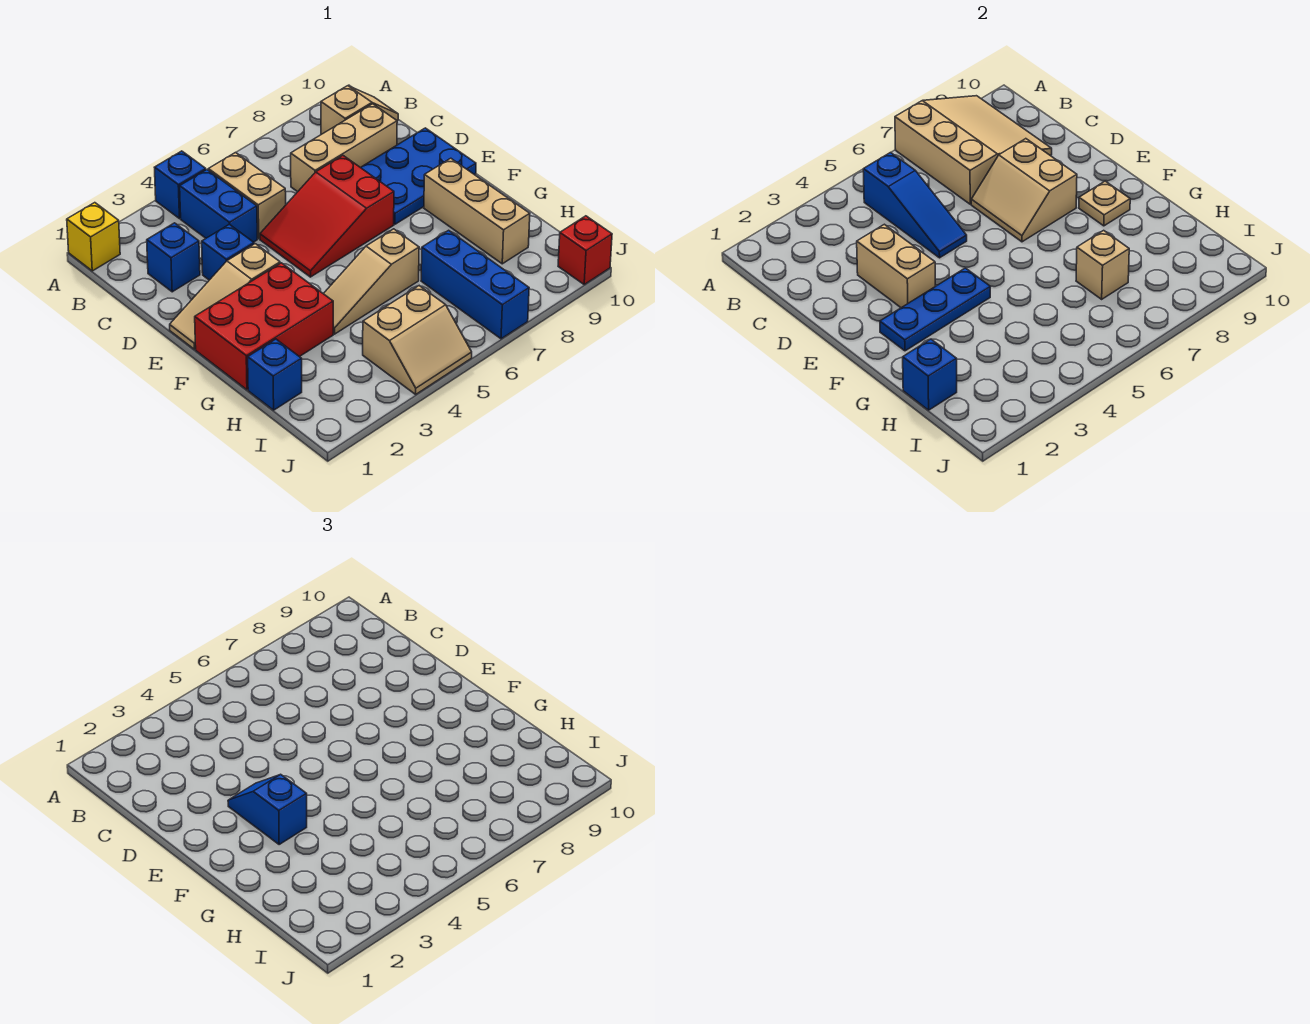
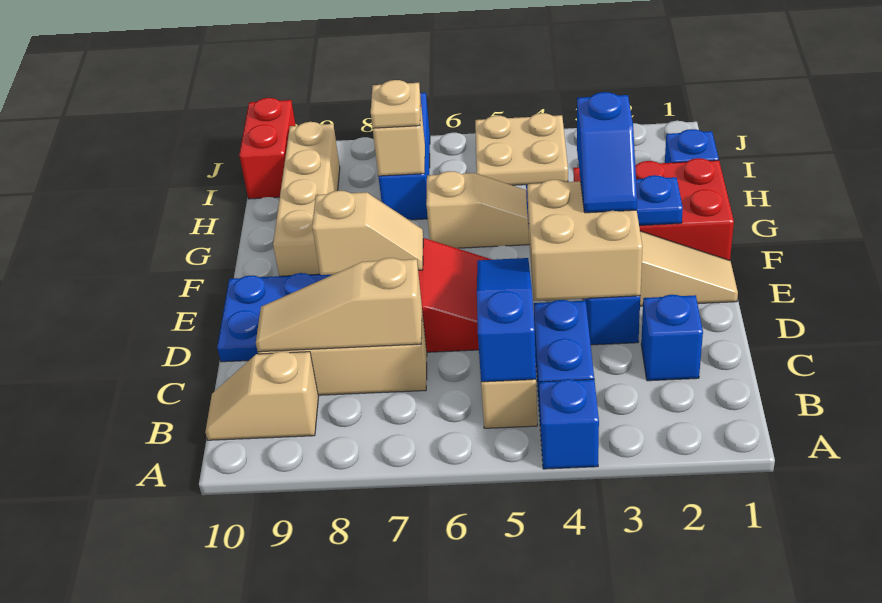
yellow 1x1 brick [67,203,120,271] -> none
tan 3x3 slope [895,96,1052,204] -> tan 1x3 slope [256,258,422,352]
tan 1x2 brick [857,224,935,308] -> tan 2x2 brick [527,180,643,301]
tan 2x2 slope [971,139,1077,242] -> tan 1x2 slope [312,191,423,275]
tan 1x3 brick [424,158,530,264] -> tan 1x4 brick [273,122,340,276]
tan 1x1 plate [1079,181,1130,226] -> tan 1x1 plate moved to [371,80,421,128]
blue 1x1 brick [903,339,957,410] -> none
tan 2x2 slope [363,286,472,394] -> tan 2x2 plate [475,113,568,185]
red 1x1 brick [558,216,612,284] -> red 1x2 brick [239,98,296,199]

